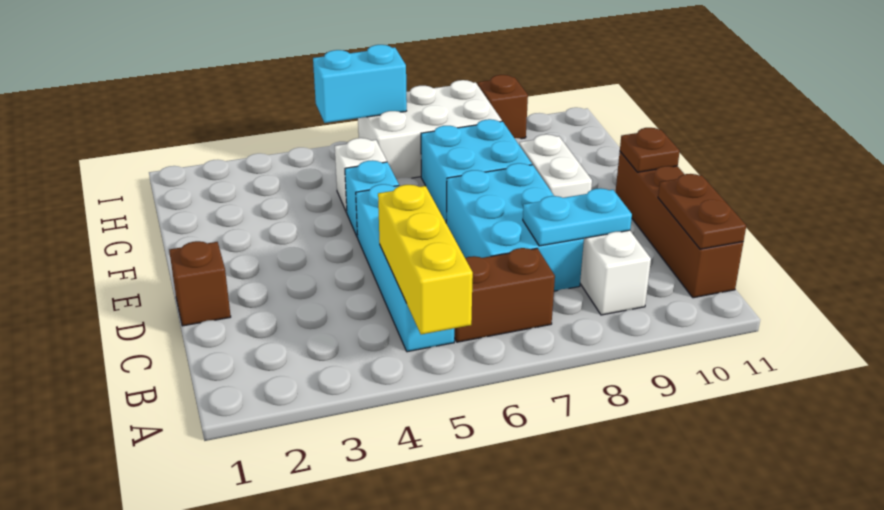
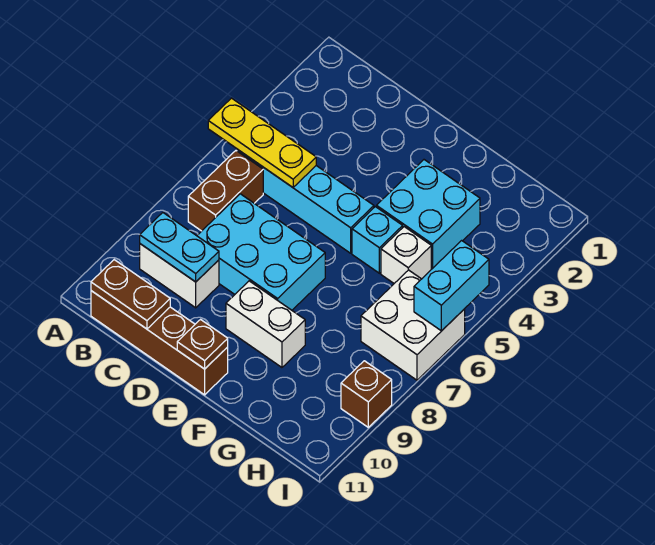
yellow 1x3 brick [378,185,473,334] -> yellow 1x3 plate [208,98,316,187]
cyan 1x2 plate [523,188,632,246] -> cyan 1x2 plate turned to [140,213,219,282]
brown 1x1 brick [169,241,231,326] -> none
cyan 2x2 brick [421,119,532,222] -> cyan 2x2 brick moved to [376,160,480,269]
white 2x3 brick [358,80,502,179] -> white 2x2 brick [361,270,465,380]

